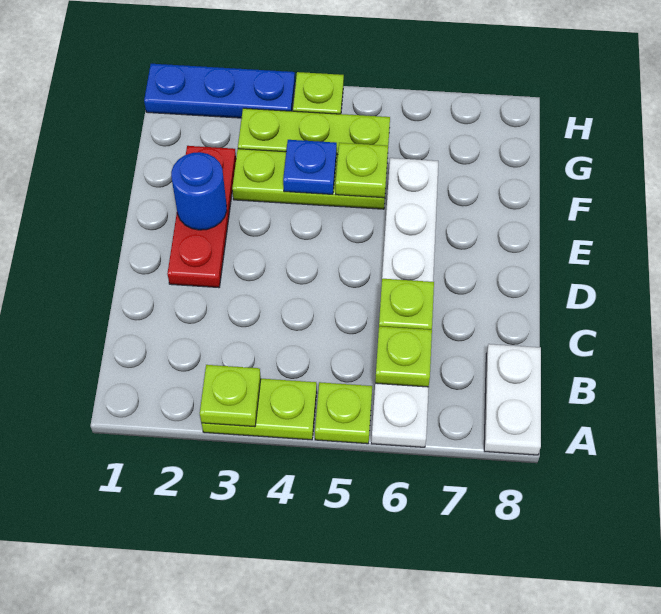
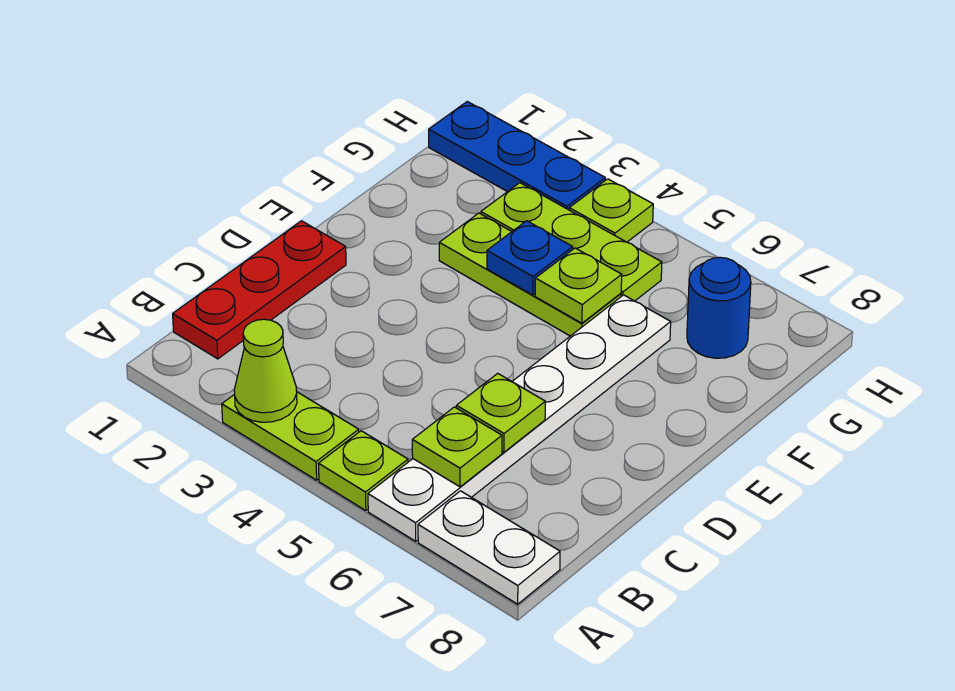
lime 1x1 plate [200,365,261,427] -> lime 1x1 cone [234,319,297,422]
white 1x2 plate [484,344,541,455] -> white 1x2 plate turned to [418,491,560,604]
red 1x3 plate [167,146,236,288] -> red 1x3 plate moved to [173,221,346,359]
blue 1x1 round brick [171,152,227,230] -> blue 1x1 round brick moved to [687,257,751,358]

